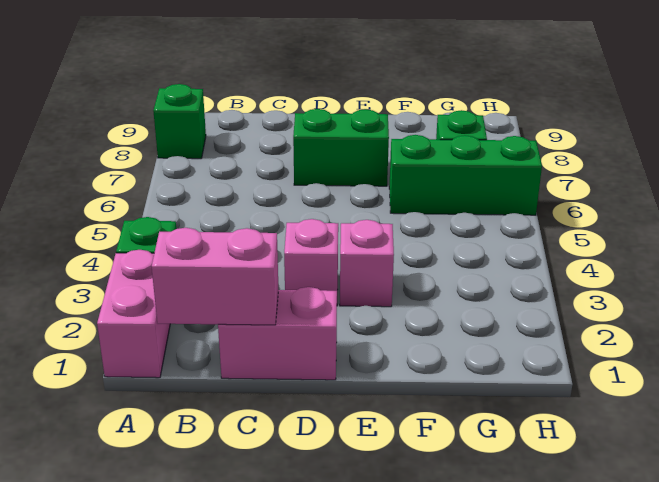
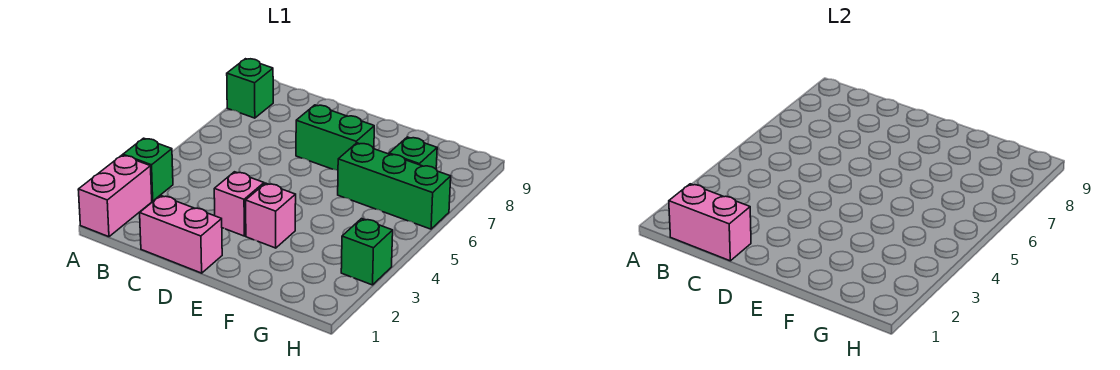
none -> green 1x1 brick [341,219,393,285]

